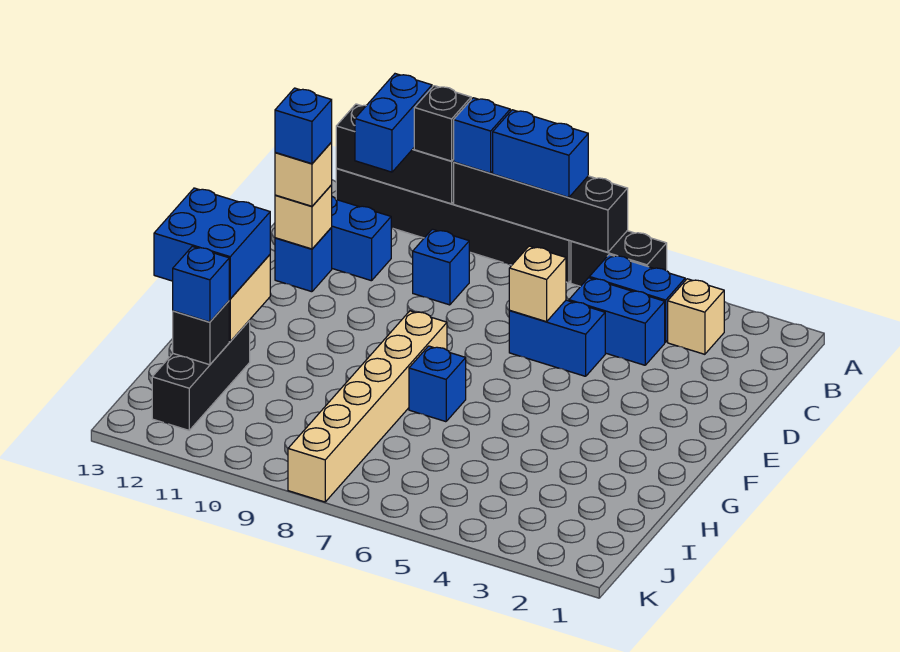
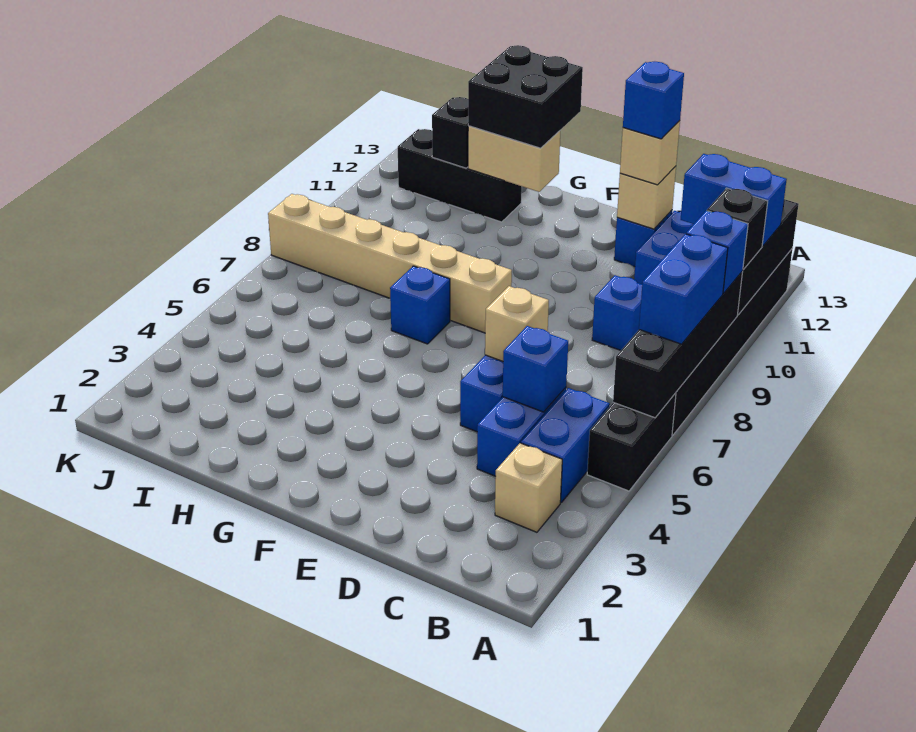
blue 2x2 brick [154,188,270,299] -> black 2x2 brick [468,45,583,148]
blue 1x1 brick [173,246,229,322] -> blue 1x1 brick moved to [503,326,568,412]

